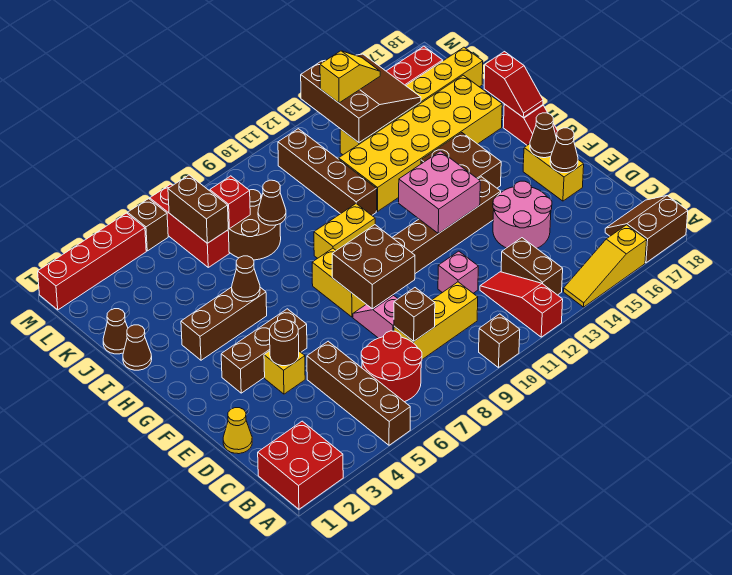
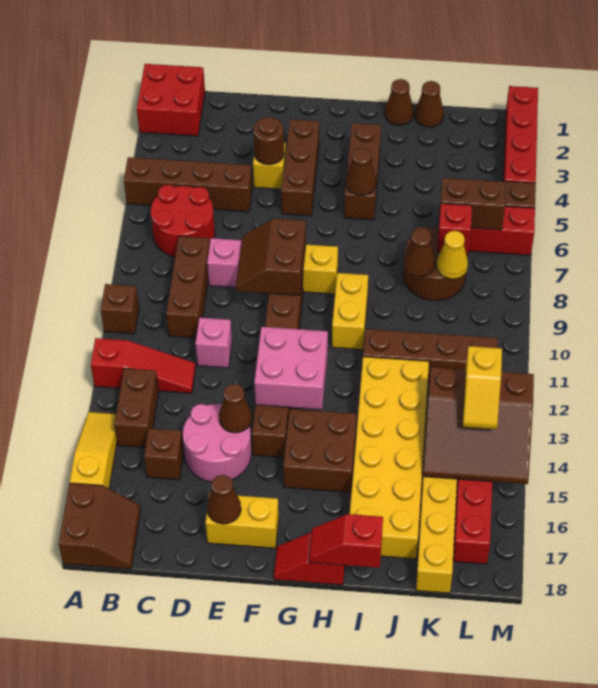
brown 1x2 brick [501,238,563,295] -> brown 1x2 brick turned to [115,368,159,448]
yellow 1x3 brick [394,282,478,359] -> brown 1x3 brick [166,236,210,338]
brown 1x1 brick [394,288,435,341] -> brown 1x1 brick moved to [144,428,184,480]
yellow 1x1 cone [223,408,252,454] -> yellow 1x1 cone moved to [436,231,468,279]
brown 2x2 brick [332,225,415,309] -> brown 2x2 slope [236,219,306,296]
brown 1x1 cone [530,113,557,158] -> brown 1x1 cone moved to [219,384,252,433]

